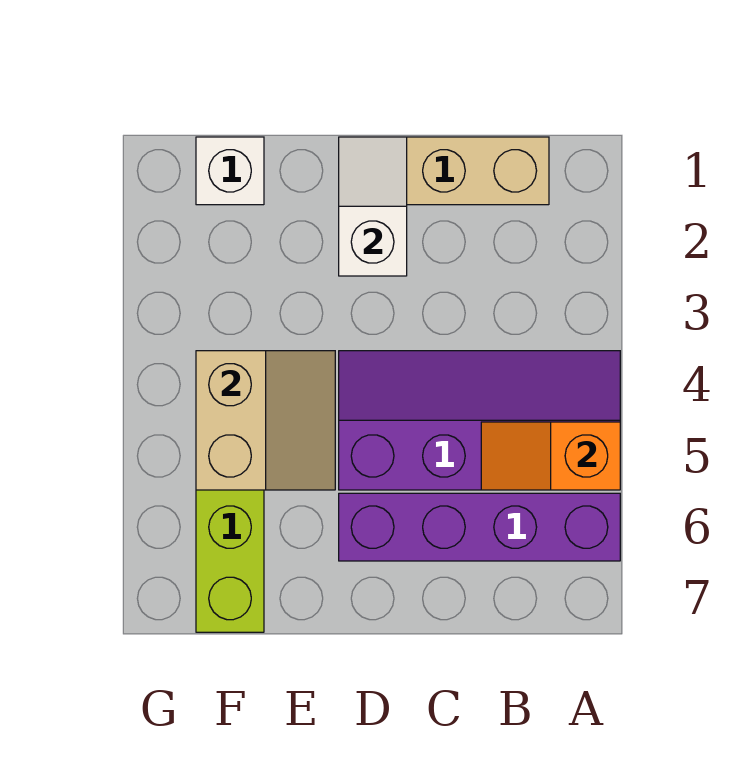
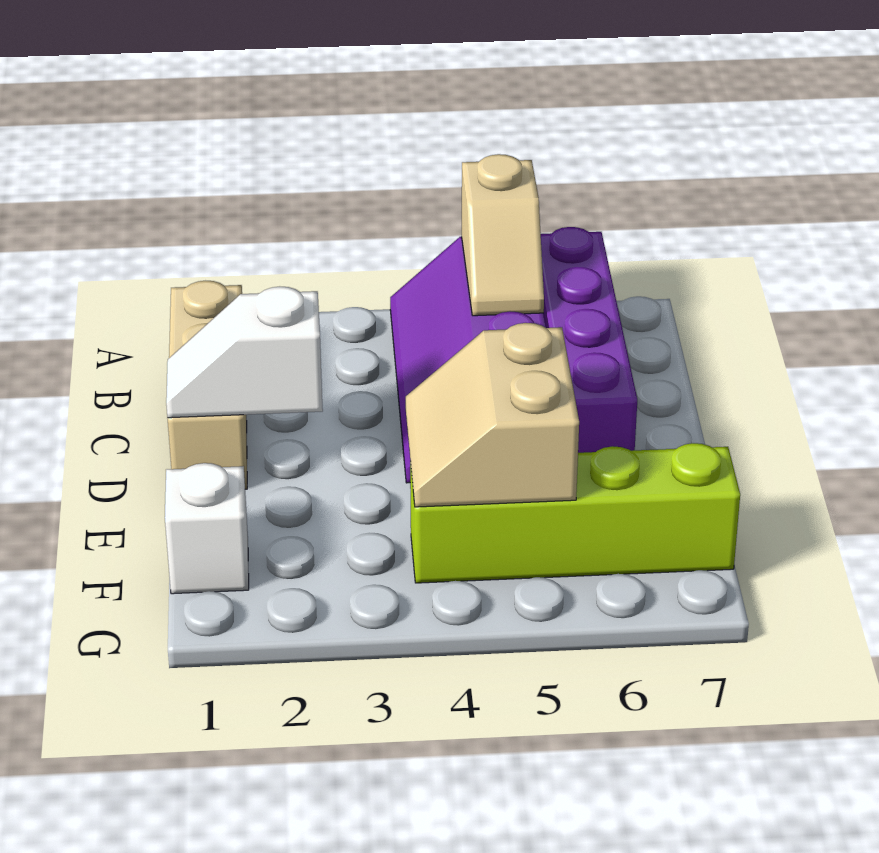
orange 1x2 slope [481,422,620,490] -> tan 1x2 slope [462,154,544,316]
tan 2x2 slope [196,351,335,490] -> tan 2x2 slope turned to [406,323,579,507]

